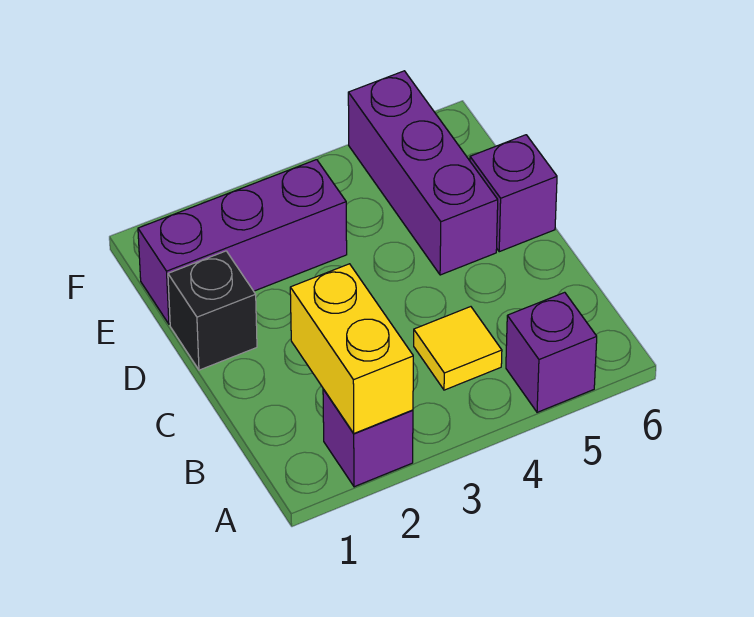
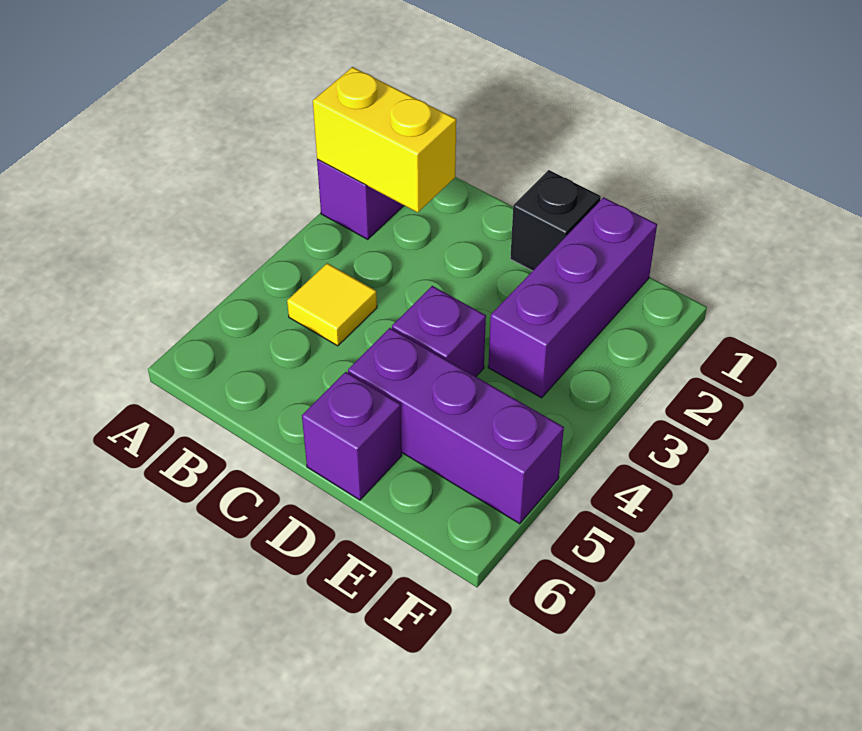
purple 1x1 brick [506,292,597,412] -> purple 1x1 brick moved to [392,286,486,377]

